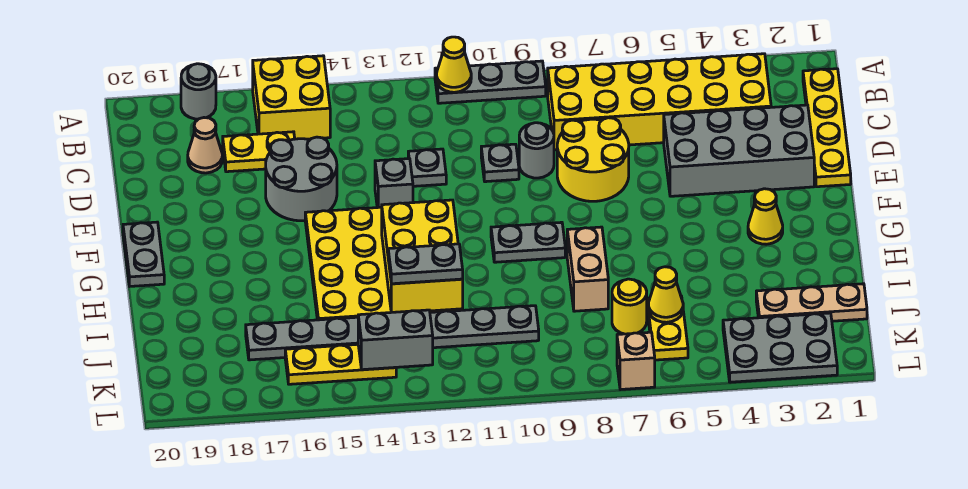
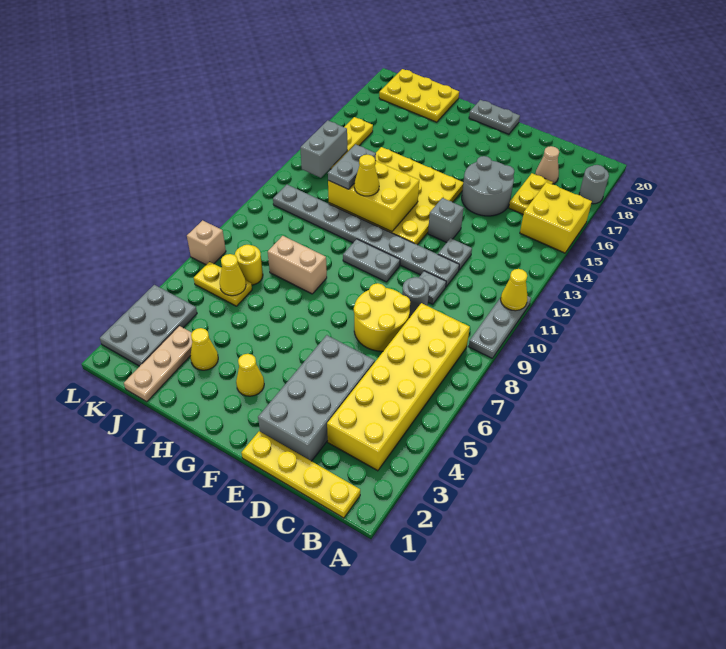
grey 1x2 plate [491,222,565,262] -> grey 1x2 plate turned to [343,239,400,282]
none -> yellow 1x1 cone [354,155,379,196]
none -> yellow 1x1 cone [190,328,218,370]
none -> yellow 2x3 plate [379,69,459,122]
grey 1x8 plate [246,306,539,360] -> grey 1x8 plate turned to [273,185,459,287]

